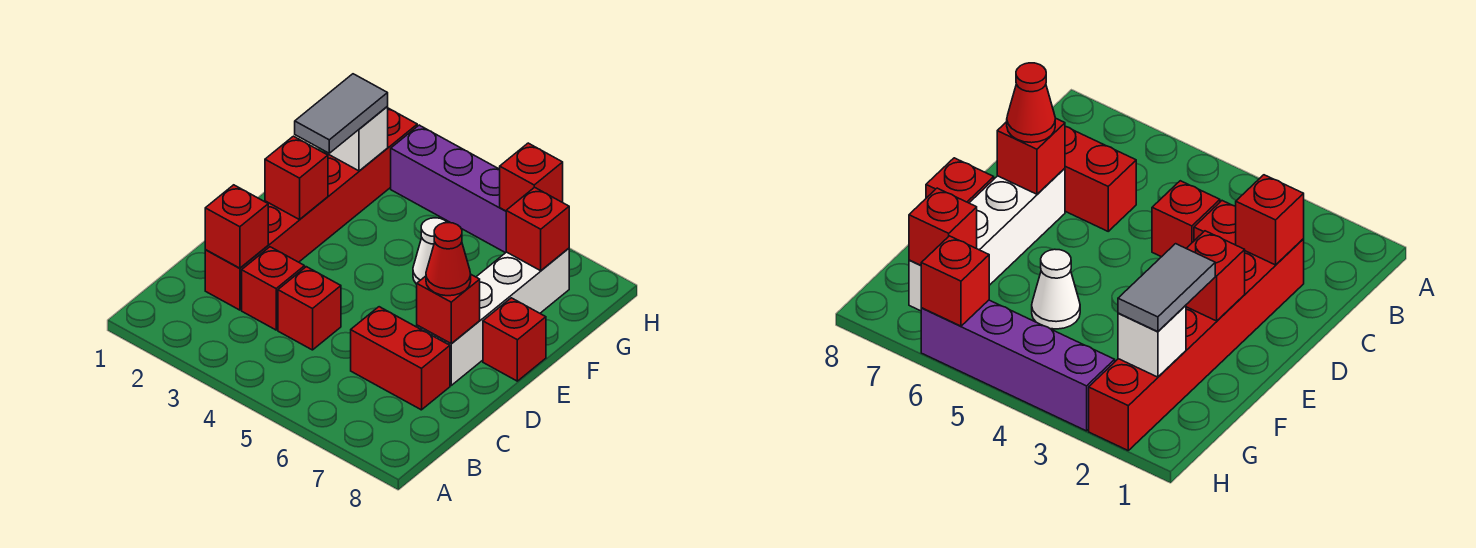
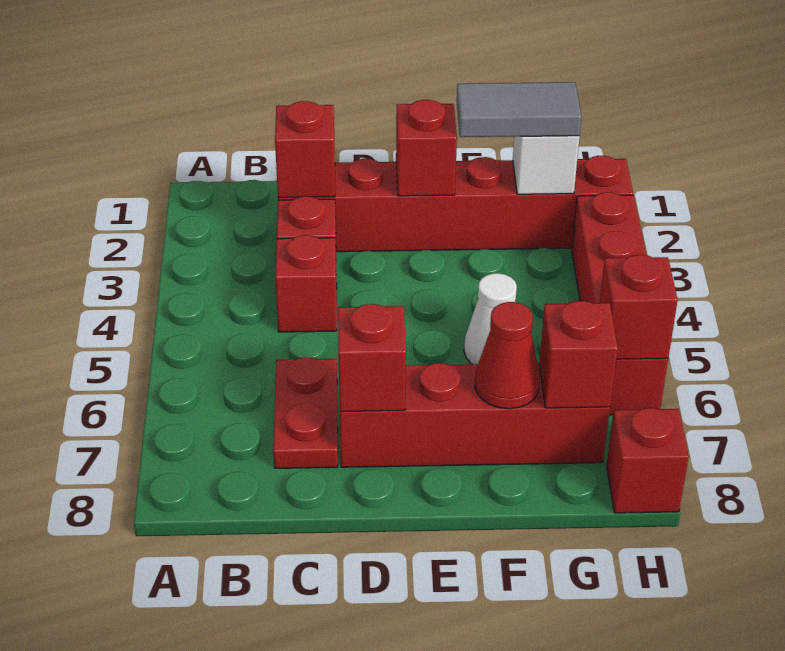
red 1x2 brick [351,307,450,410] -> red 1x2 plate [273,357,338,468]
white 1x4 brick [417,248,569,385] -> red 1x4 brick [340,363,610,467]
red 1x1 cone [426,223,471,296] -> red 1x1 cone moved to [475,302,540,409]
red 1x1 brick [483,298,546,381] -> red 1x1 brick moved to [607,408,689,513]
purple 1x4 brick [391,125,506,253] -> red 1x4 brick [572,192,668,415]

